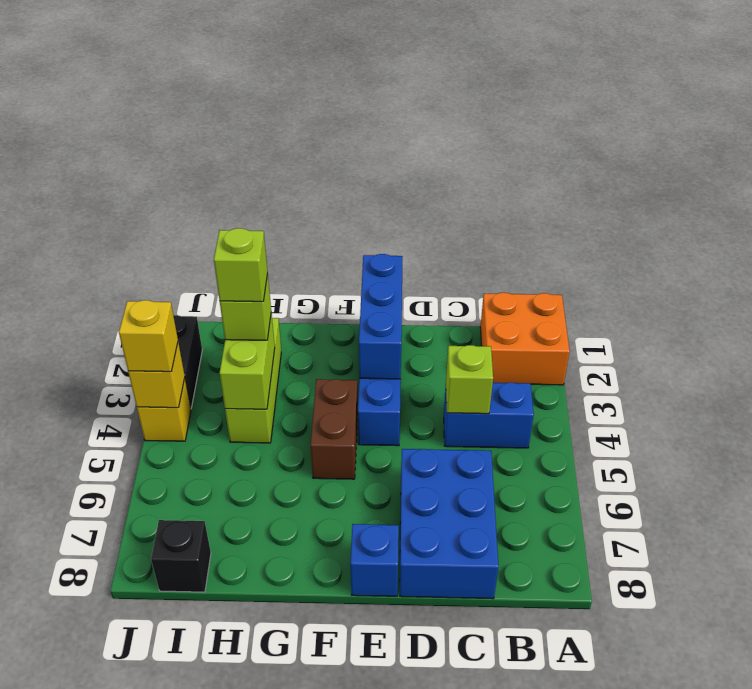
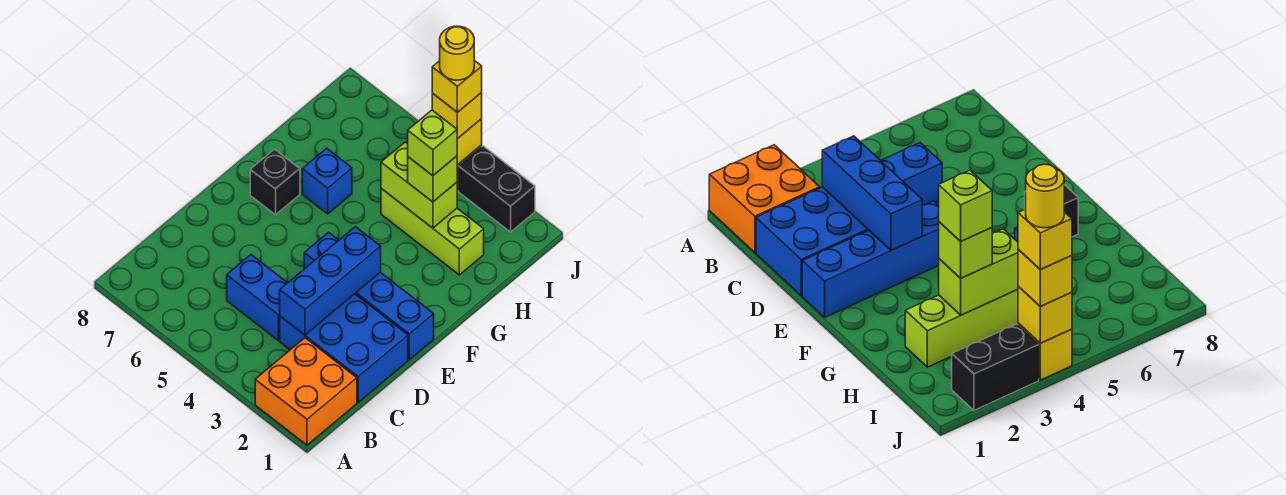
blue 1x2 brick [444,383,534,448] -> blue 1x2 brick turned to [227,255,287,341]
lime 1x1 brick [446,345,493,414] -> none
blue 2x3 brick [400,449,498,599] -> blue 2x3 brick moved to [280,294,408,402]
blue 1x3 brick [359,254,403,379] -> blue 1x3 brick turned to [280,227,381,335]
blue 1x1 brick [351,524,399,596] -> blue 1x1 brick moved to [302,148,352,214]
brown 1x2 brick [311,379,358,479] -> none
black 1x1 brick [151,520,211,592] -> black 1x1 brick moved to [250,149,300,215]
none -> yellow 1x1 brick [432,60,482,112]
none -> yellow 1x1 round brick [440,26,474,80]

